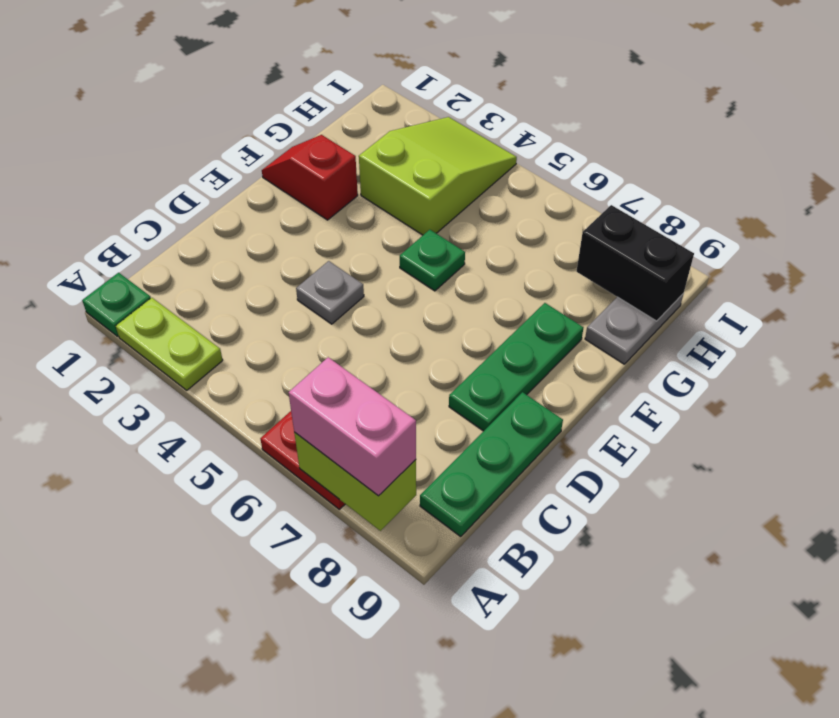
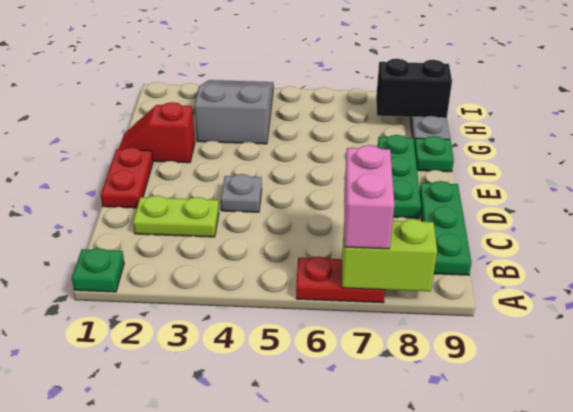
lime 1x2 plate [116,298,223,390] -> lime 1x2 plate moved to [133,196,219,237]
pink 1x2 brick [289,357,416,496] -> pink 1x2 brick turned to [344,145,394,249]
none -> red 1x2 plate [101,147,153,208]
green 1x1 plate [400,230,465,291] -> green 1x1 plate moved to [414,136,454,172]
lime 2x3 slope [359,117,517,235] -> grey 2x3 slope [194,80,274,144]

